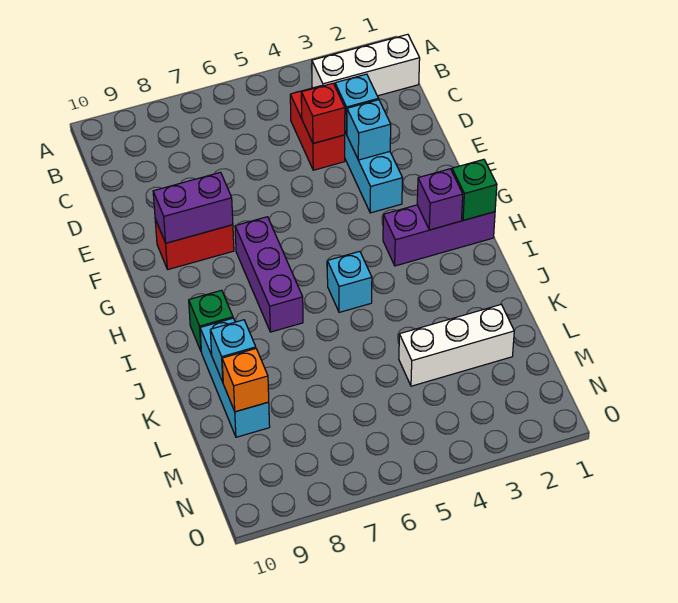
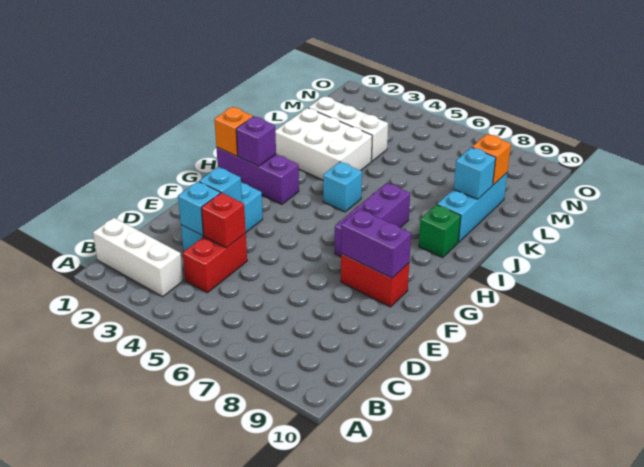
green 1x1 brick [452,159,497,220] -> orange 1x1 brick [214,107,253,156]
none -> white 2x3 brick [275,108,372,180]

